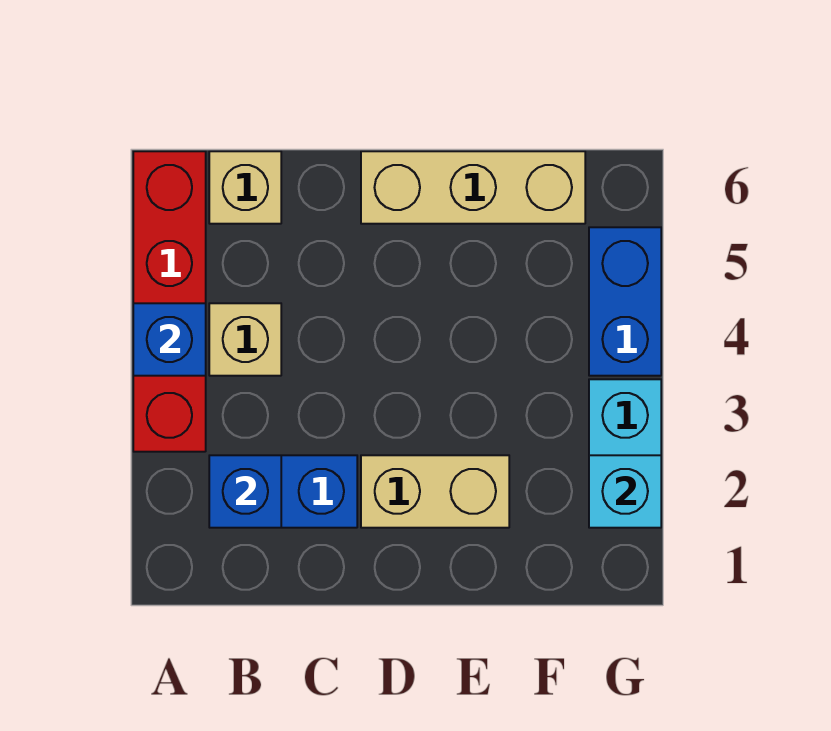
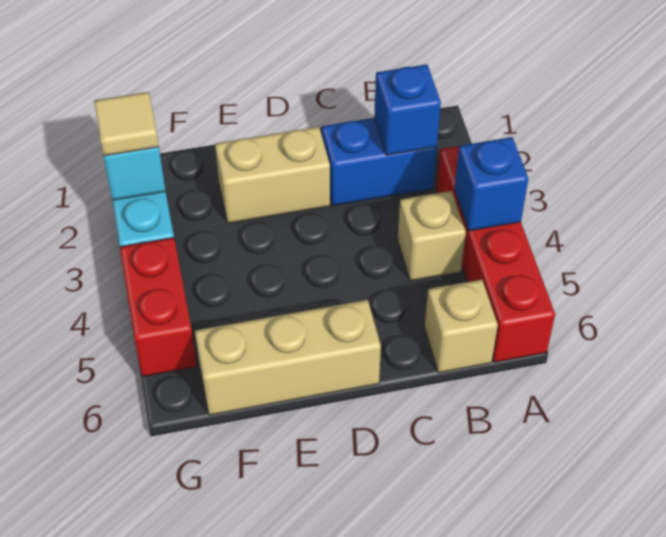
none -> tan 1x1 tile [94,92,159,156]
blue 1x2 brick [589,227,661,376] -> red 1x2 brick [120,238,197,377]

